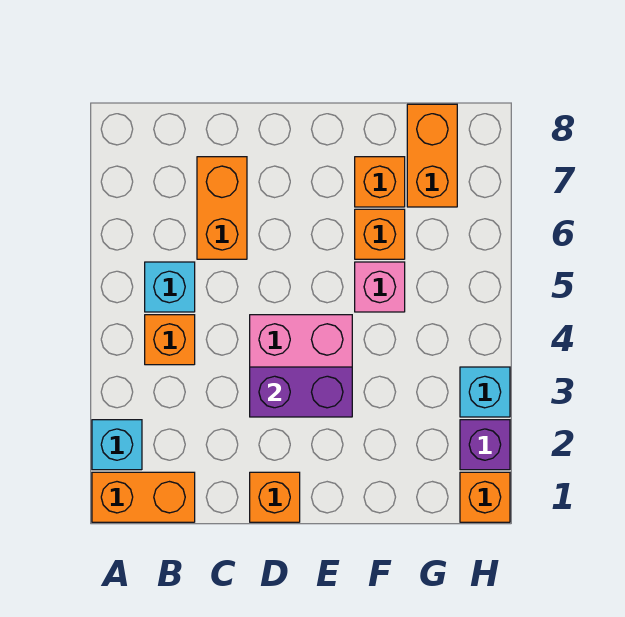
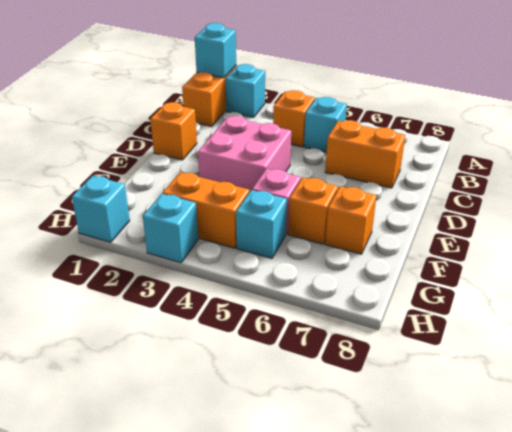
none -> cyan 1x1 brick [195,23,236,78]
purple 1x2 brick [250,367,352,417] -> none
none -> cyan 1x1 brick [236,190,287,258]
orange 1x2 brick [407,104,457,207] -> orange 1x2 brick moved to [163,172,250,248]
orange 1x1 brick [460,472,510,522] -> cyan 1x1 brick [72,176,130,242]
purple 1x1 brick [460,420,510,470] -> none

